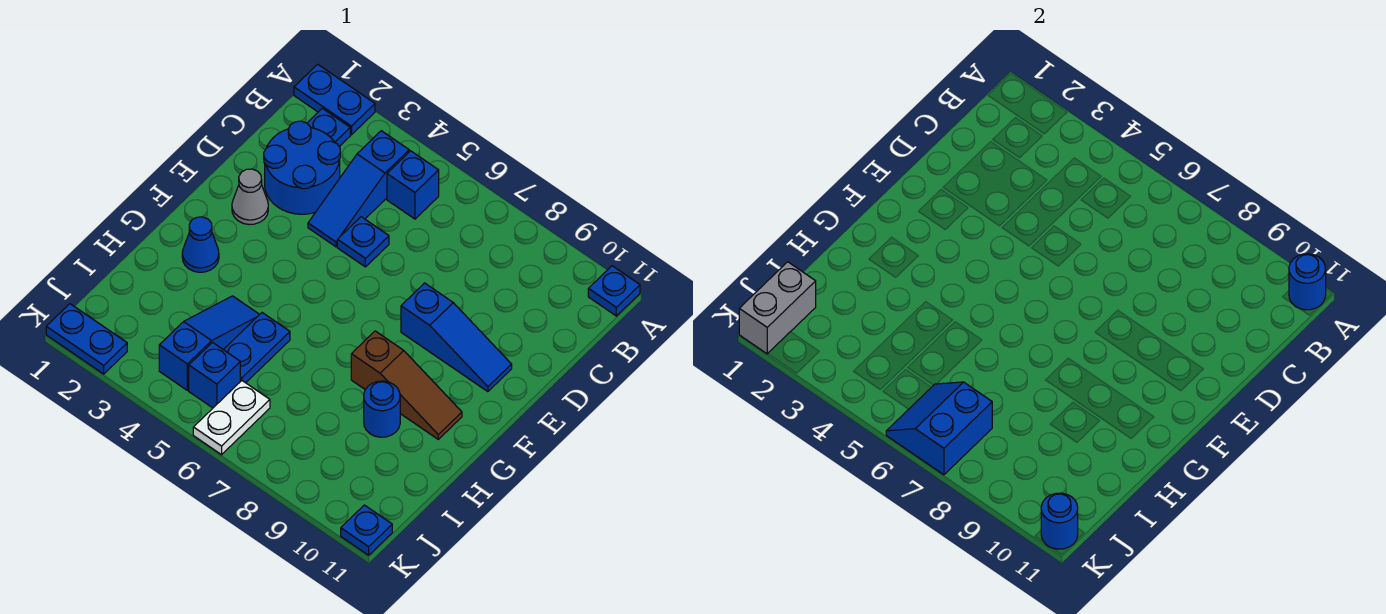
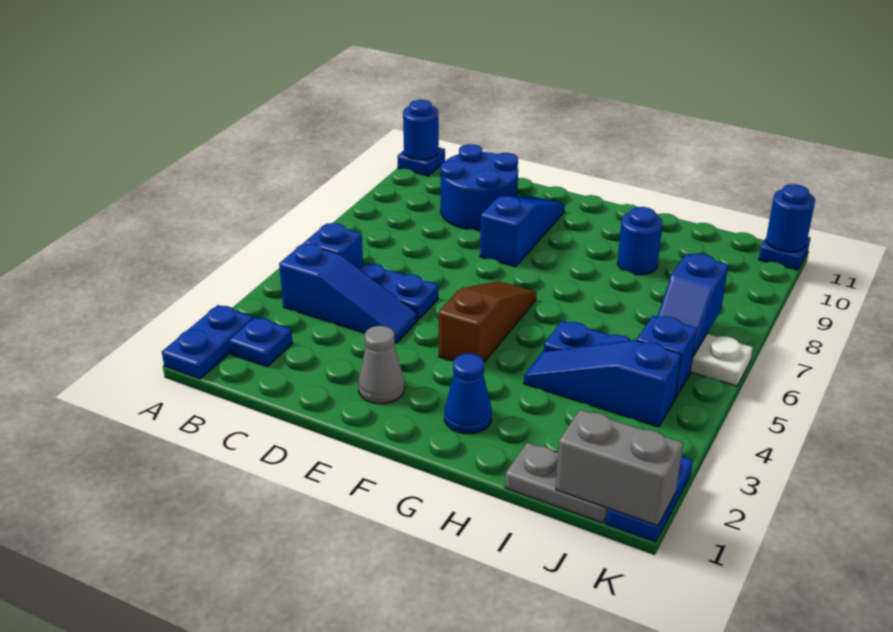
blue 2x2 round brick [264,121,341,214] -> blue 2x2 round brick moved to [441,144,518,230]
blue 1x1 plate [337,217,389,267] -> blue 1x2 plate [359,263,439,320]
brown 1x3 slope [351,331,462,439] -> brown 1x3 slope moved to [439,281,536,362]
none -> grey 1x2 plate [505,443,607,523]
blue 2x2 slope [886,382,992,475] -> blue 1x2 slope [658,254,728,356]

